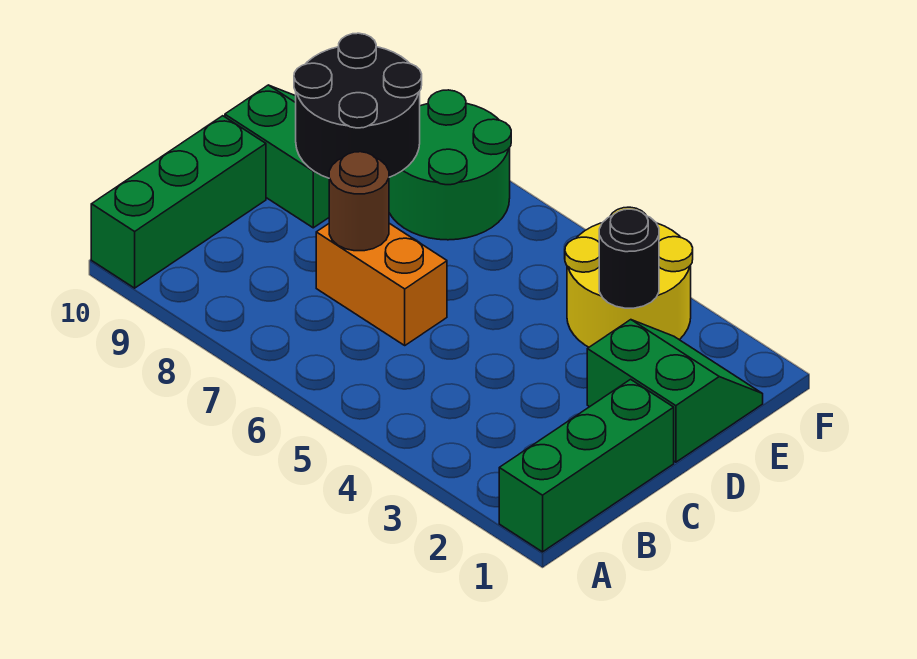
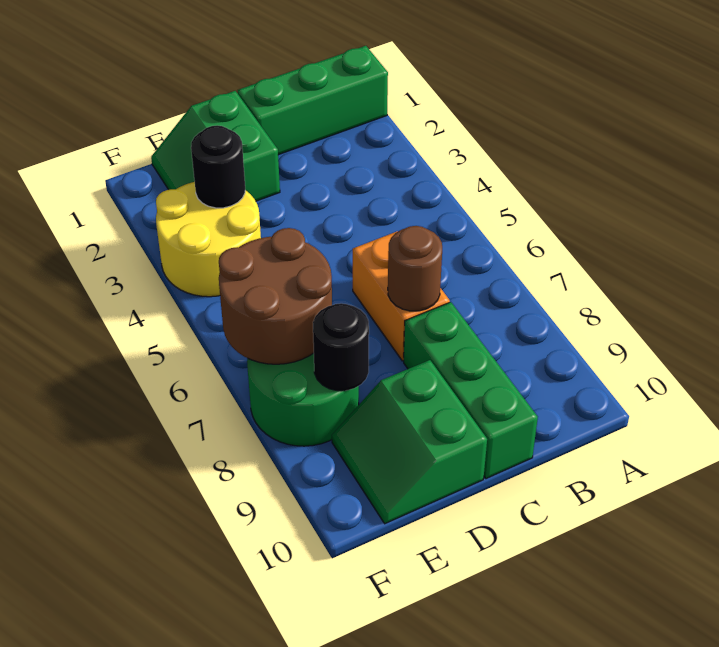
green 1x3 brick [91,116,266,288] -> green 1x3 brick turned to [404,302,538,479]
black 2x2 round brick [294,33,422,178] -> black 1x1 round brick [313,303,369,391]
none -> brown 2x2 round brick [219,228,332,364]

